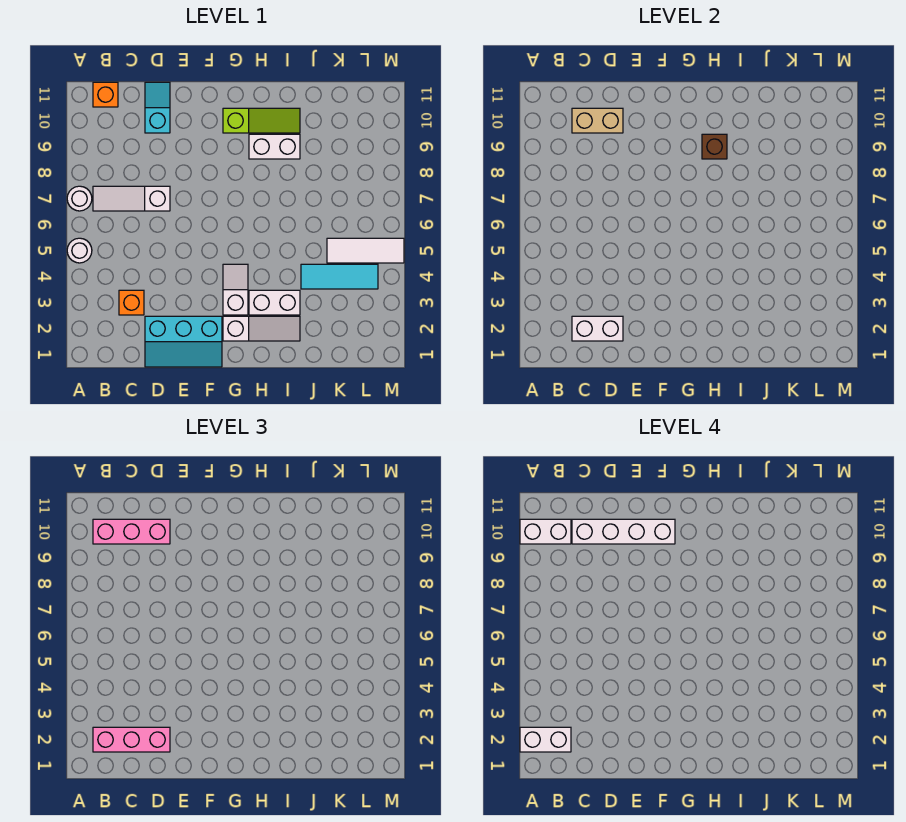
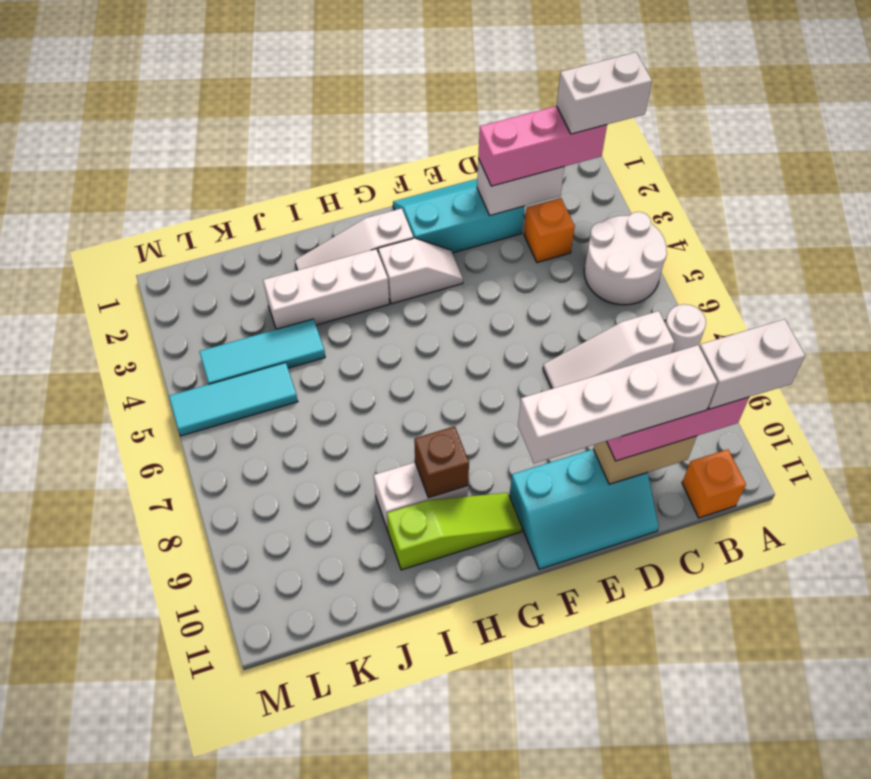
white 1x1 round brick [67,238,92,263] -> white 2x2 round brick [584,212,667,305]
white 1x3 slope [93,186,170,211] -> white 1x3 slope turned to [543,311,675,389]
cyan 1x2 slope [145,82,170,133] -> cyan 2x3 slope [509,449,659,569]
white 1x2 slope [223,264,248,315] -> white 1x2 slope turned to [378,238,463,304]
lime 1x3 slope [223,108,300,133] -> lime 1x3 slope turned to [387,493,522,570]
white 1x2 brick [249,290,300,315] -> white 1x3 brick [263,249,389,329]
white 1x3 tile [327,238,404,263] -> cyan 1x3 tile [169,362,298,436]

